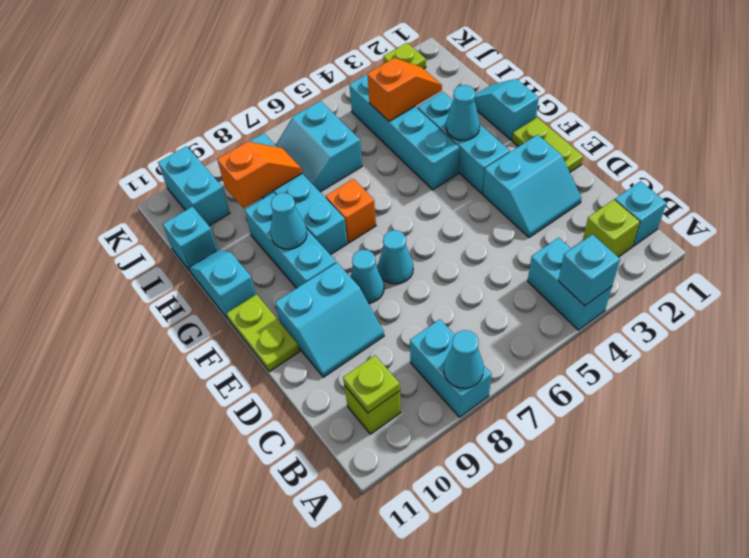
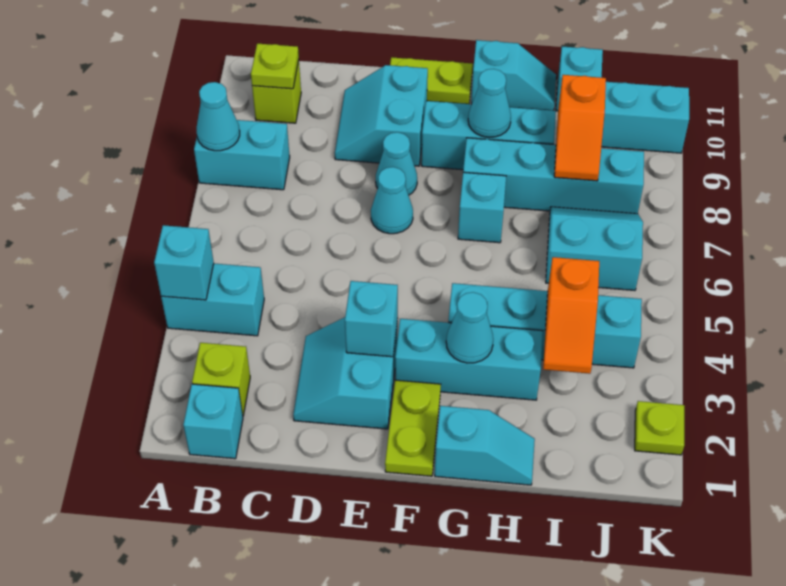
lime 1x2 plate [512,117,583,172] -> lime 1x2 plate turned to [385,380,441,476]
none -> cyan 1x1 brick [345,281,398,357]
orange 1x1 brick [326,179,376,243] -> cyan 1x1 brick [458,172,506,243]

